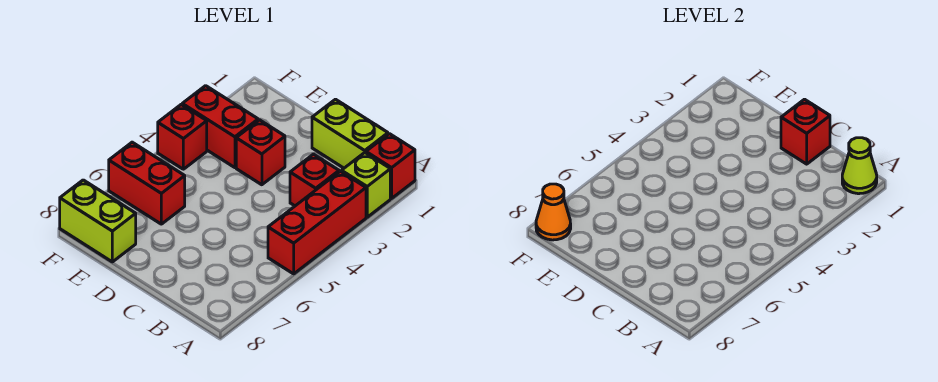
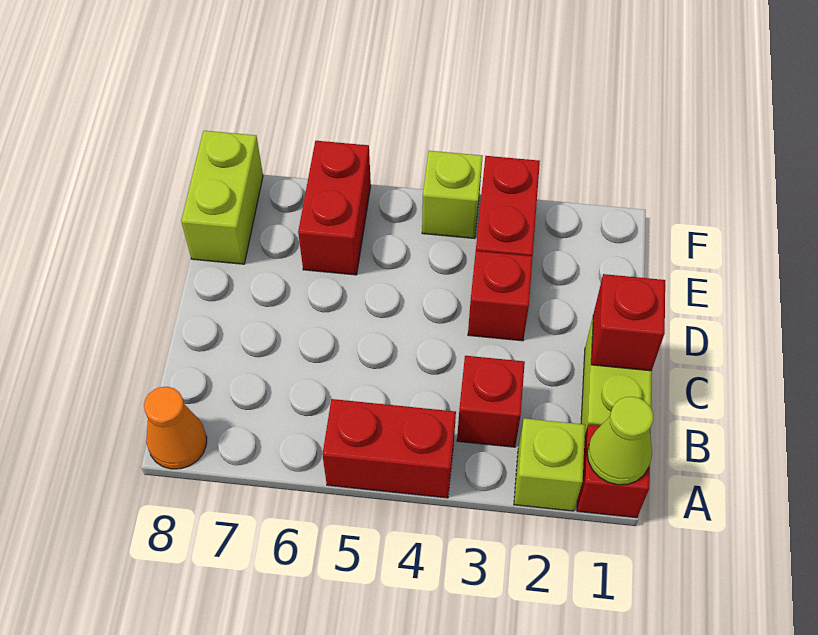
red 1x3 brick [268,171,366,274] -> red 1x2 brick [322,399,456,498]
red 1x1 brick [158,105,207,169] -> lime 1x1 brick [422,151,483,239]
orange 1x1 cone [536,184,571,240] -> orange 1x1 cone moved to [144,387,207,469]

